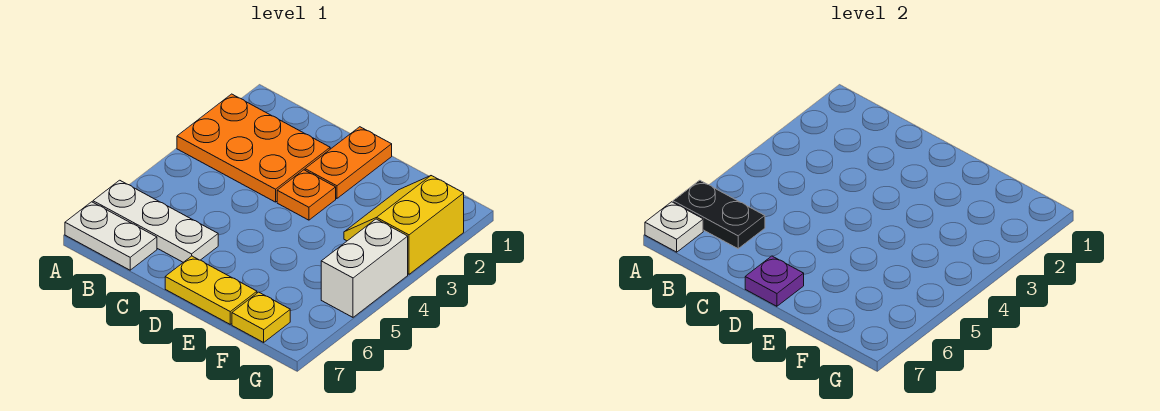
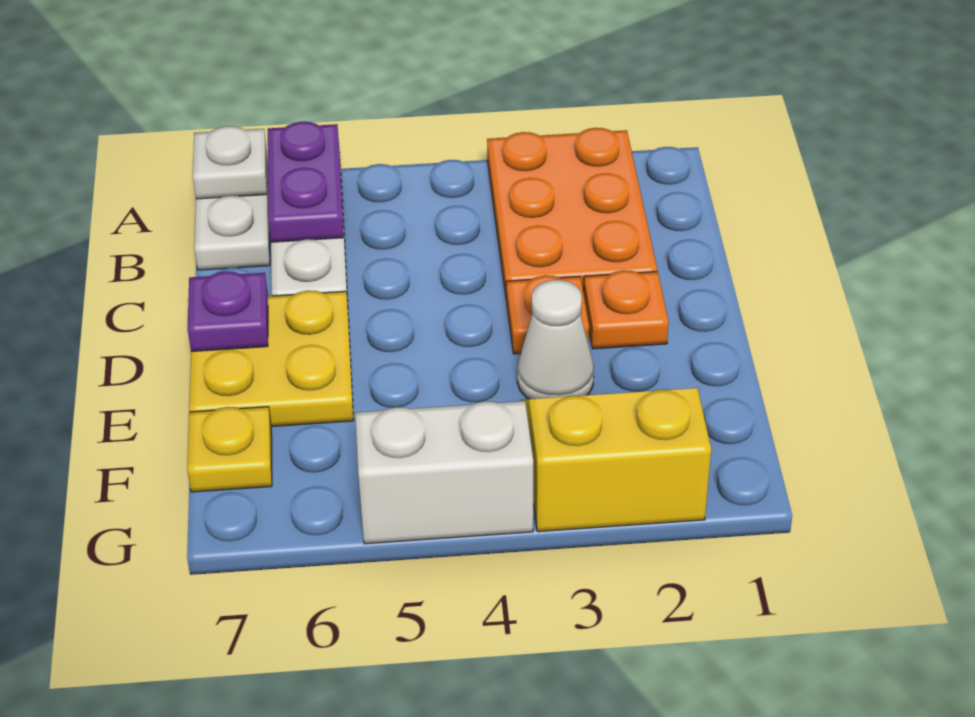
black 1x2 plate [673,180,765,249] -> purple 1x2 plate [268,122,344,242]
orange 1x2 plate [305,127,392,199] -> orange 1x1 plate [584,270,669,349]
yellow 1x2 plate [165,256,257,324] -> yellow 2x2 plate [189,290,354,427]
none -> white 1x1 cone [517,280,594,399]

